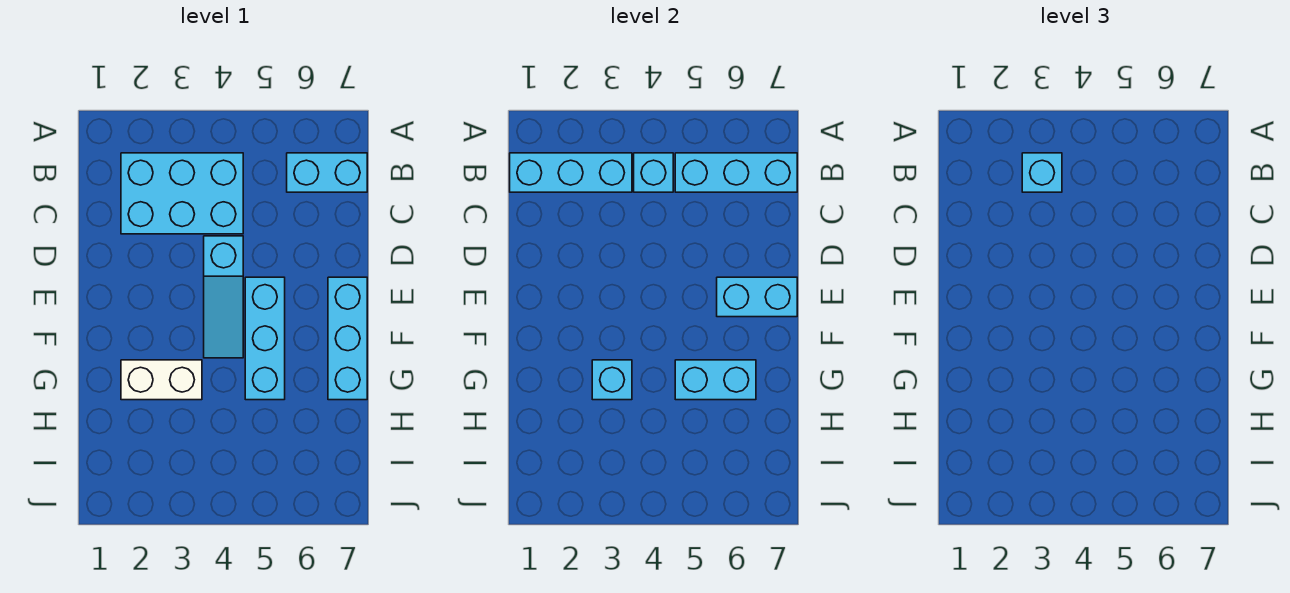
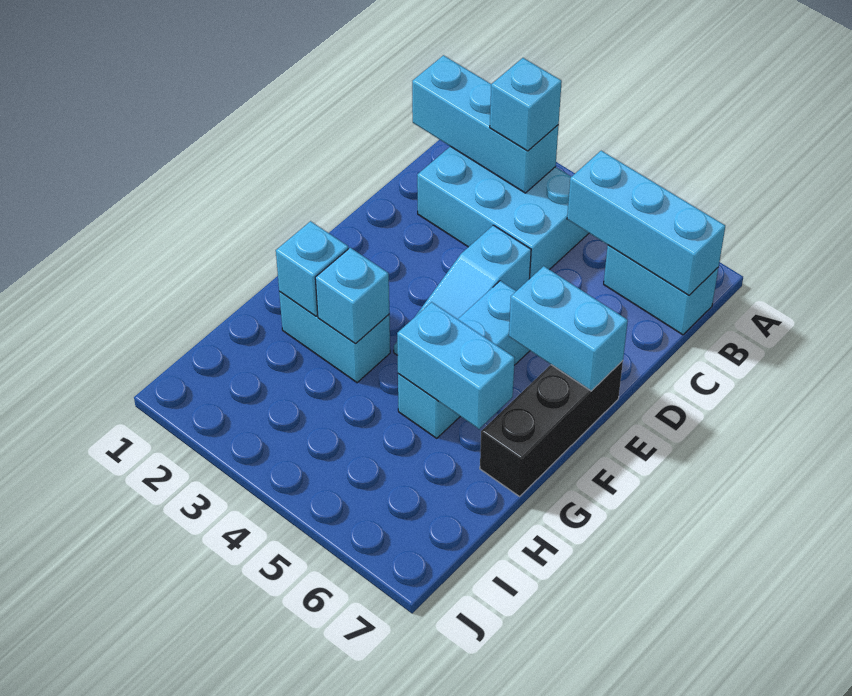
cyan 1x1 brick [634,153,673,192] -> cyan 1x1 brick moved to [276,221,348,316]
cyan 1x3 brick [328,277,367,400] -> black 1x3 brick [480,361,623,496]
white 1x2 brick [121,360,202,400] -> cyan 1x2 brick [279,292,390,383]

